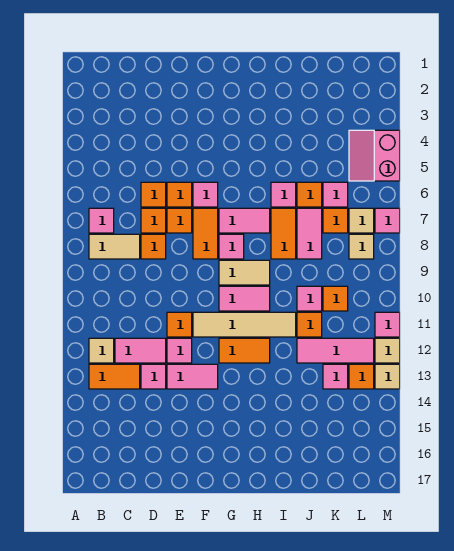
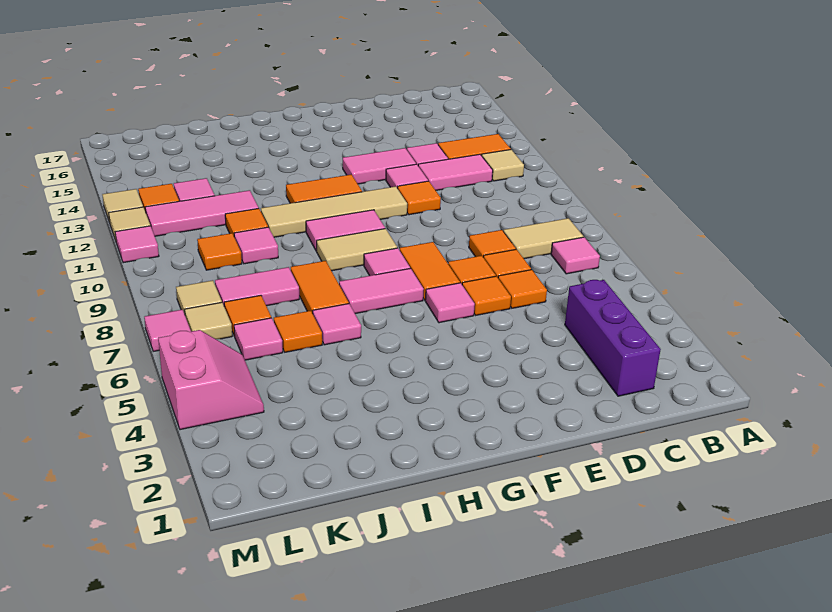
none -> purple 1x3 brick [565,280,661,396]
pink 1x2 tile [297,208,322,259] -> pink 1x2 tile turned to [215,267,299,306]

